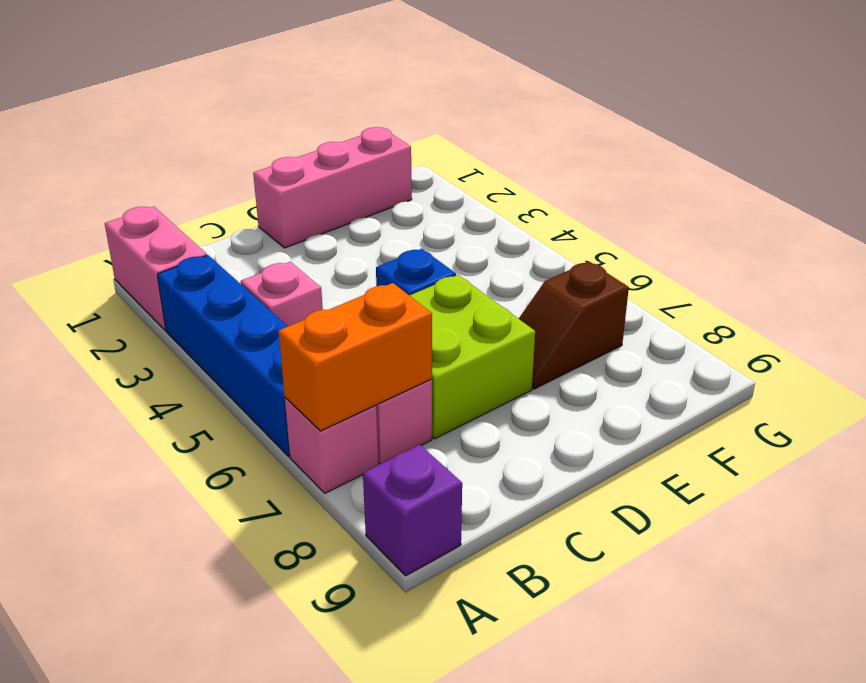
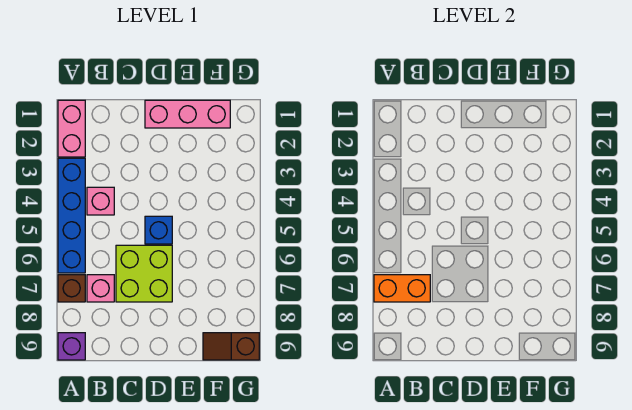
pink 1x1 brick [285,398,378,493] -> brown 1x1 brick [58,275,85,302]
brown 1x2 slope [519,262,629,389] -> brown 1x2 slope moved to [203,333,259,360]

